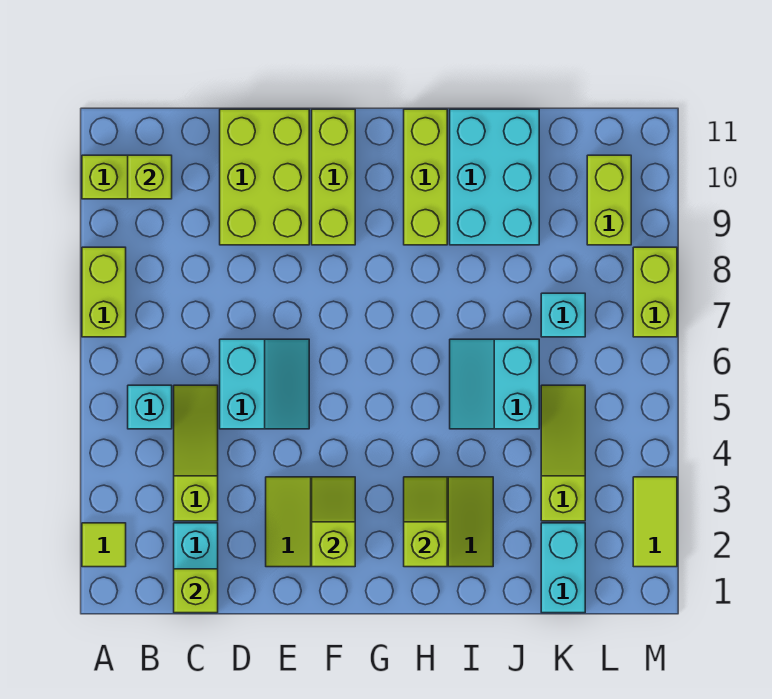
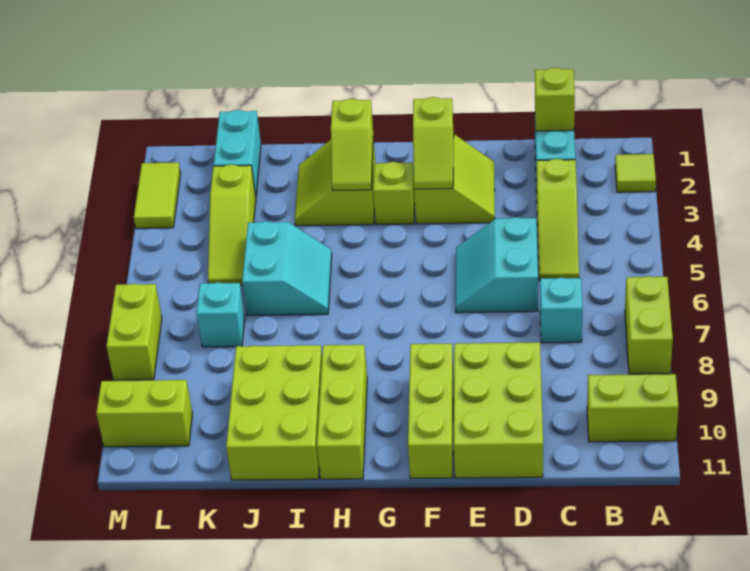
cyan 1x1 brick [128,385,172,429] -> cyan 1x1 brick moved to [540,278,583,343]
lime 1x1 brick [128,155,172,199] -> lime 1x1 brick moved to [373,162,415,225]
cyan 2x3 brick [450,109,539,245] -> lime 2x3 brick [226,345,322,480]
lime 1x2 brick [587,155,631,245] -> lime 1x2 brick turned to [96,380,193,447]

